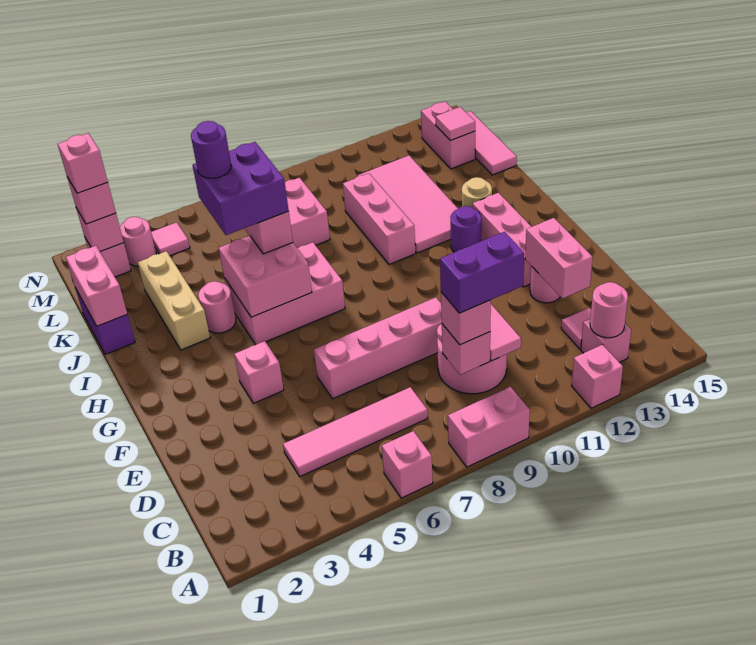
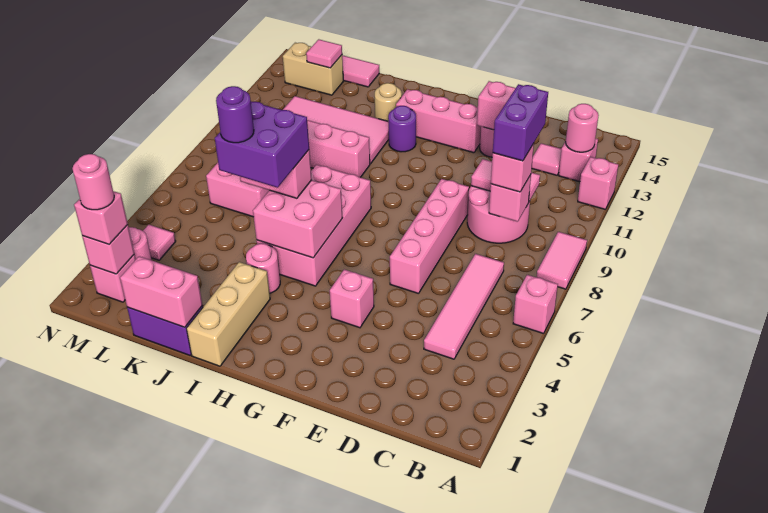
pink 1x2 brick [448,387,530,467] -> pink 1x2 tile [537,232,587,289]
pink 2x3 brick [224,242,345,345] -> pink 2x4 brick [256,165,371,286]
tan 1x3 brick [138,251,210,350] -> tan 1x3 brick turned to [187,262,270,366]
pink 1x2 brick [421,102,475,169] -> tan 1x2 brick [283,43,343,95]
pink 1x1 brick [58,133,108,193] -> pink 1x1 round brick [72,154,114,210]

